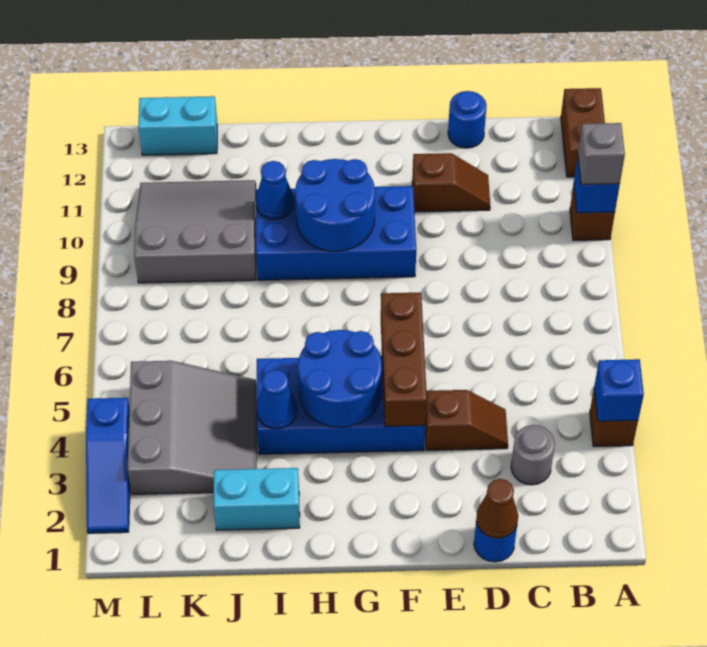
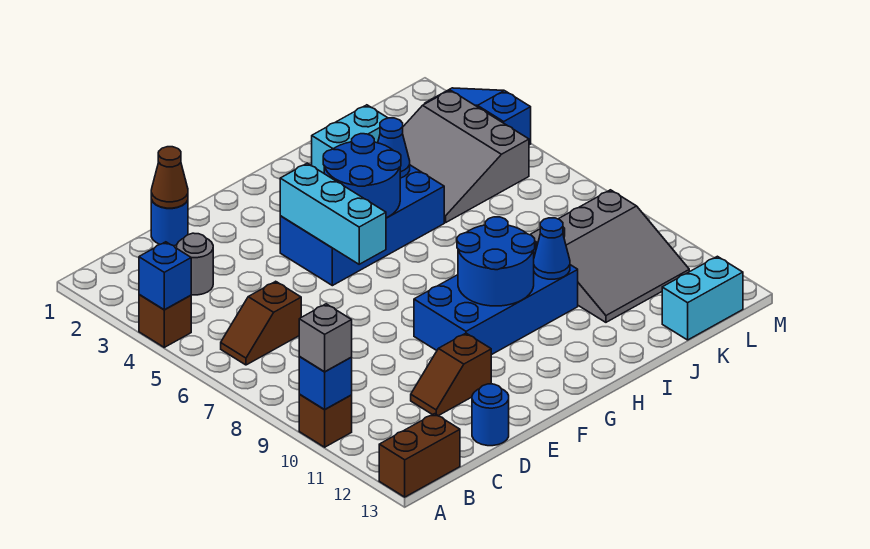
brown 1x2 brick [561,88,605,177] -> brown 1x2 brick turned to [379,414,460,497]
brown 1x2 slope [425,390,508,450] -> brown 1x2 slope moved to [221,281,301,365]
brown 1x3 brick [381,292,427,426] -> cyan 1x3 brick [280,163,386,264]

